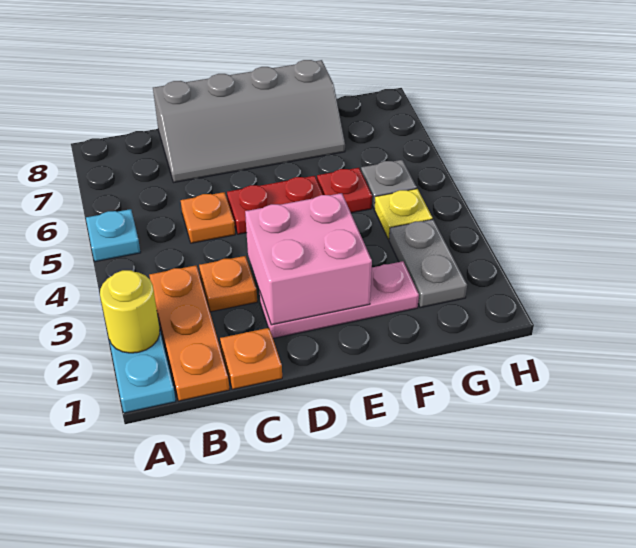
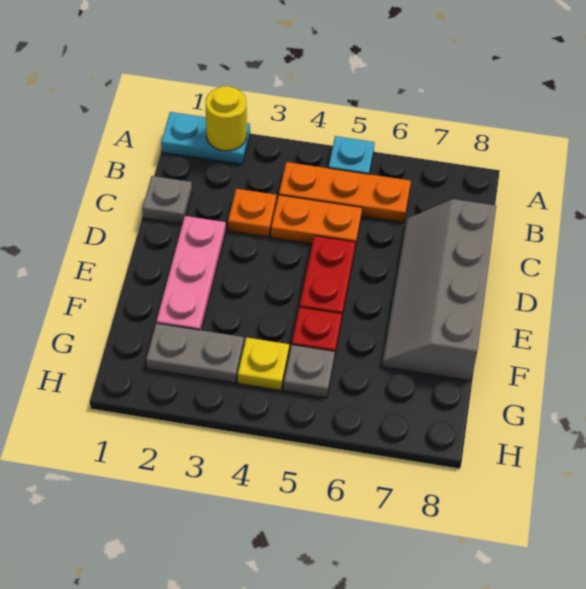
orange 1x3 plate [149,265,230,401] -> orange 1x3 plate moved to [279,162,411,223]
orange 1x1 plate [220,328,282,390] -> grey 1x1 plate [142,176,192,224]
orange 1x1 plate [181,192,235,243] -> orange 1x2 plate [271,195,362,248]
pink 2x2 brick [245,193,372,325] -> none

